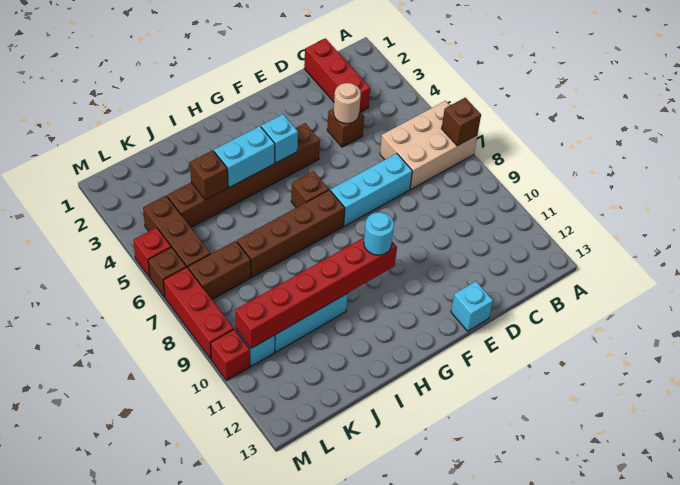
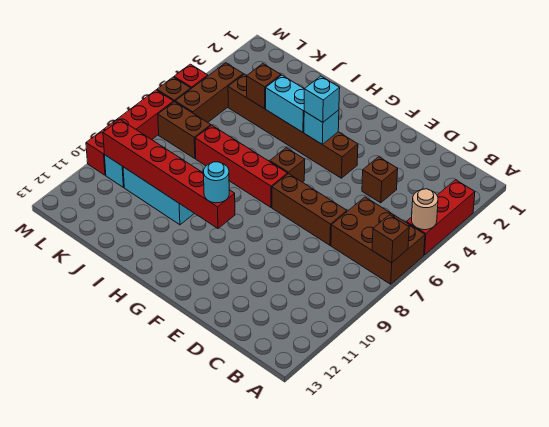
tan 2x3 brick [380,101,477,189] -> brown 2x3 brick [331,197,425,284]
red 1x3 brick [304,38,370,112] -> red 1x3 brick moved to [406,180,475,255]
tan 1x1 round brick [334,83,361,124] -> tan 1x1 round brick moved to [412,189,438,230]
cyan 1x3 brick [331,153,412,226] -> brown 1x3 brick [272,174,347,245]
cyan 1x1 brick [451,281,493,331] -> cyan 1x1 brick moved to [304,76,340,122]
brown 1x4 brick [237,190,345,277] -> red 1x4 brick [195,125,288,207]

